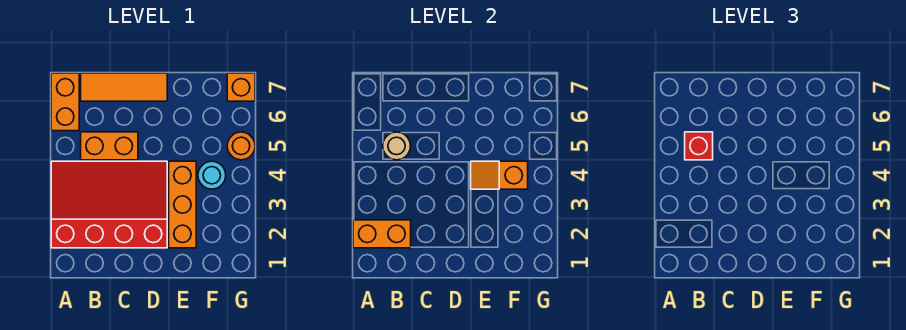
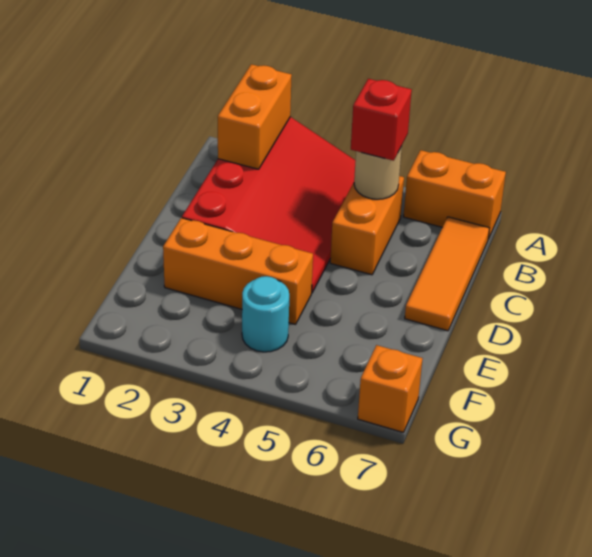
orange 1x2 slope [471,161,528,189] -> none
orange 1x1 round brick [227,132,255,160] -> none

